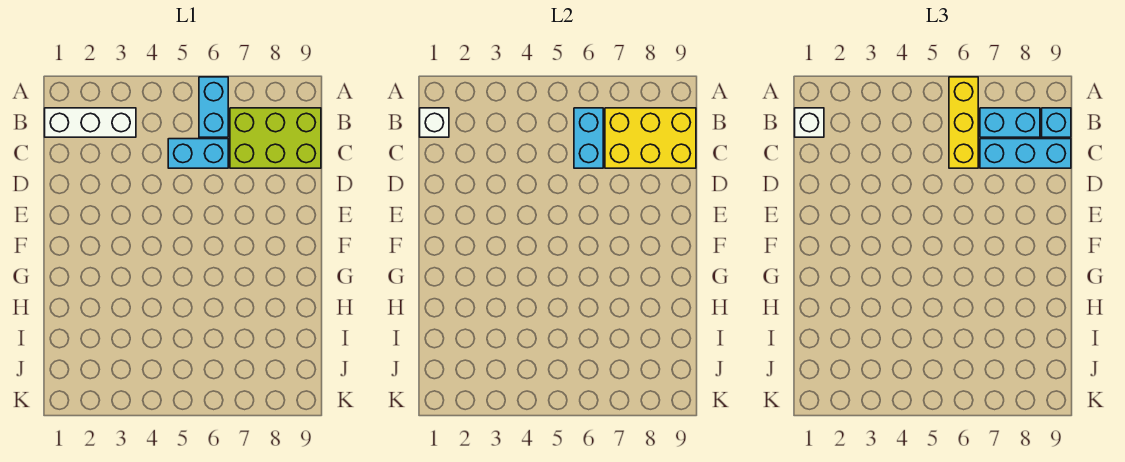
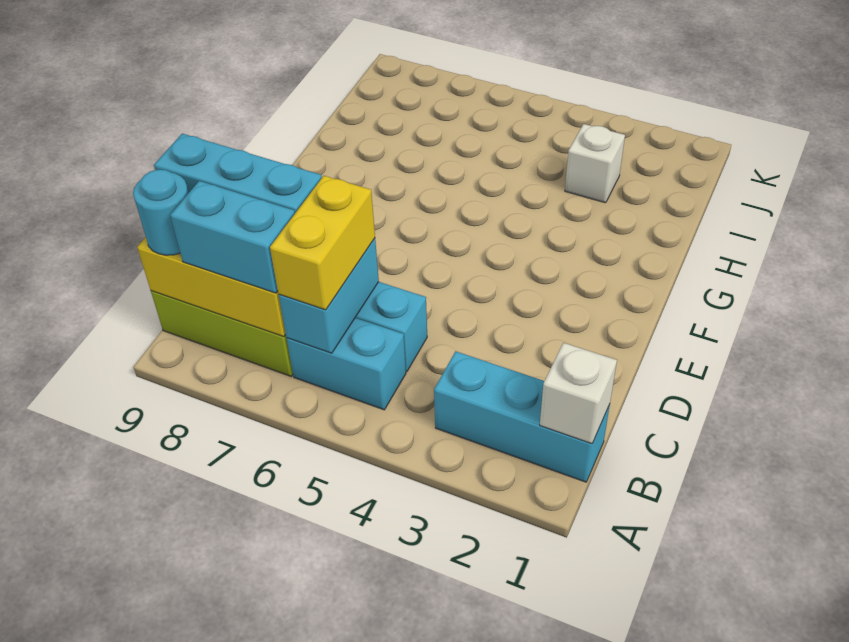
cyan 1x2 brick [199,77,228,137] -> cyan 1x2 brick turned to [287,318,406,410]
yellow 1x3 brick [949,77,978,168] -> yellow 1x2 brick [270,176,375,310]
white 1x3 brick [45,108,136,137] -> cyan 1x3 brick [434,351,610,482]
white 1x1 brick [795,108,824,137] -> white 1x1 brick moved to [565,124,625,203]
cyan 1x1 brick [1042,108,1071,137] -> cyan 1x1 round brick [133,169,188,255]

